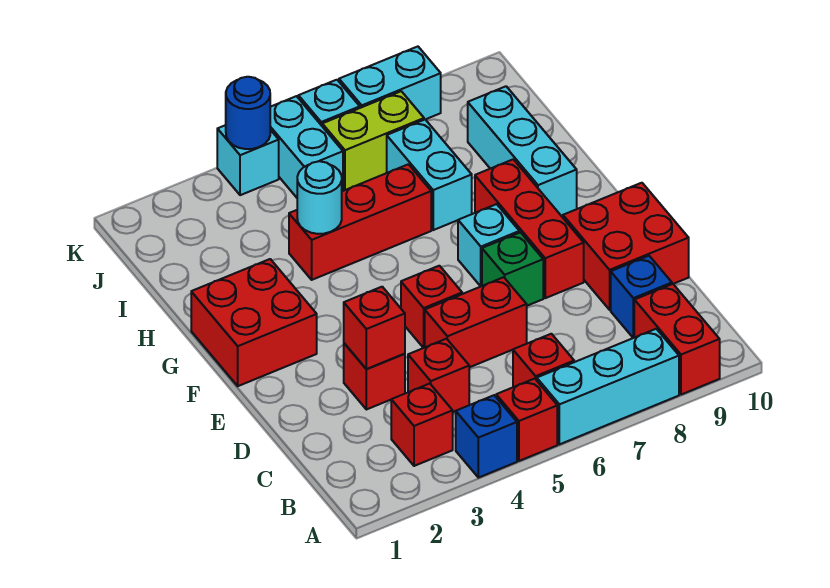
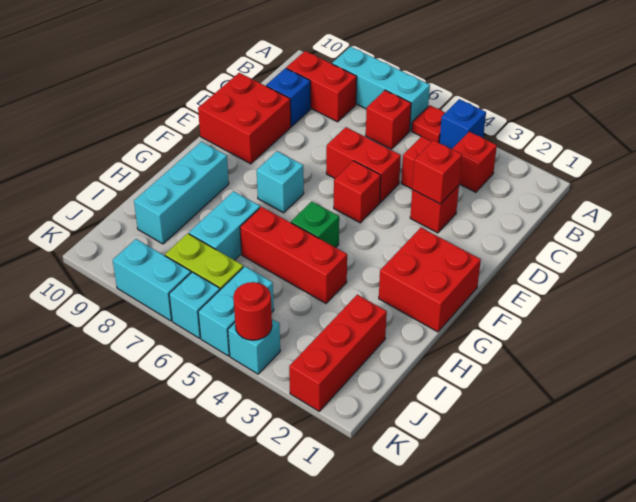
red 1x1 brick [496,379,557,461] -> red 1x1 plate [412,105,445,143]
red 1x2 brick [634,284,720,395] -> red 1x2 brick turned to [286,51,357,122]
green 1x1 brick [482,232,543,306] -> green 1x1 brick moved to [291,201,339,247]
red 1x3 brick [475,159,584,298] -> red 1x3 brick moved to [289,295,387,411]
cyan 1x1 round brick [297,161,342,234] -> none
blue 1x1 round brick [226,77,270,149] -> red 1x1 round brick [233,282,272,340]

